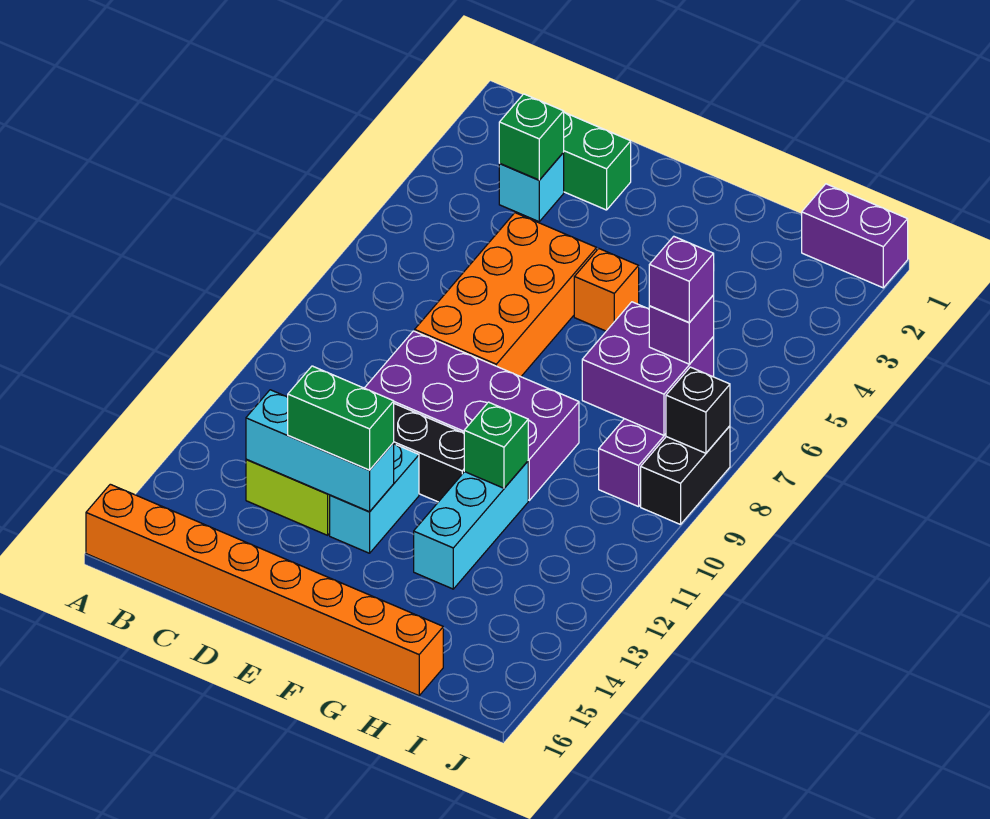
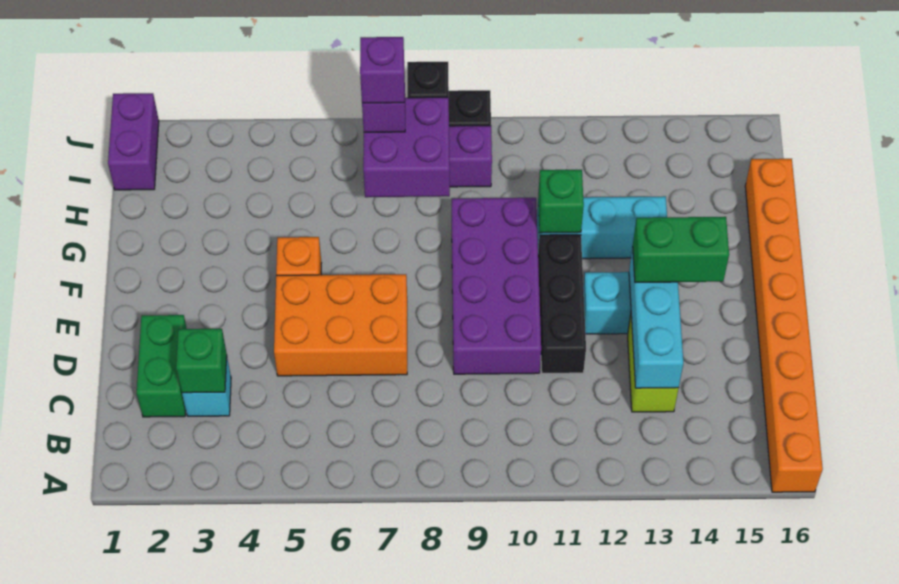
orange 2x4 brick [415,213,597,377] -> orange 2x3 brick [274,274,407,376]
green 1x2 brick [288,366,394,470] -> green 1x2 brick turned to [633,217,729,283]

